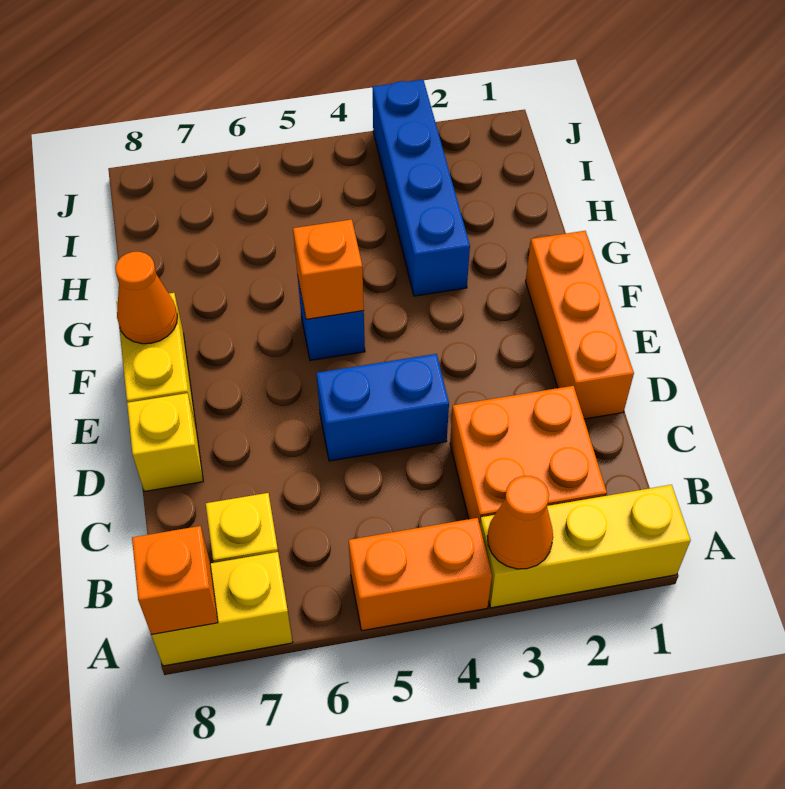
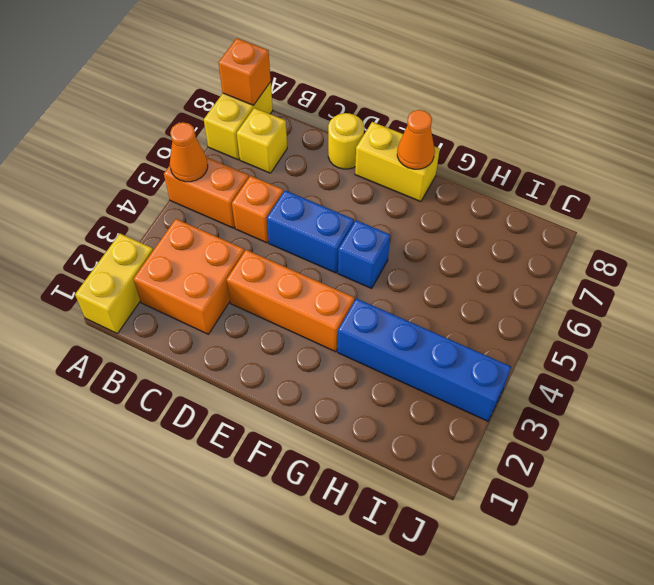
yellow 1x3 brick [480,485,691,608] -> yellow 1x2 brick [75,234,153,333]
orange 1x1 cone [487,476,553,569] -> orange 1x1 cone moved to [170,122,208,182]
orange 1x2 brick [349,518,492,631] -> orange 1x2 brick turned to [164,157,249,228]
orange 1x3 brick [526,231,634,419] -> orange 1x3 brick moved to [227,250,354,352]
blue 1x2 brick [316,354,449,461] -> blue 1x2 brick turned to [267,190,354,273]
yellow 1x1 brick [127,393,203,491] -> yellow 1x1 round brick [328,113,364,169]
orange 1x1 brick [293,219,364,319] -> orange 1x1 brick moved to [232,176,283,243]

